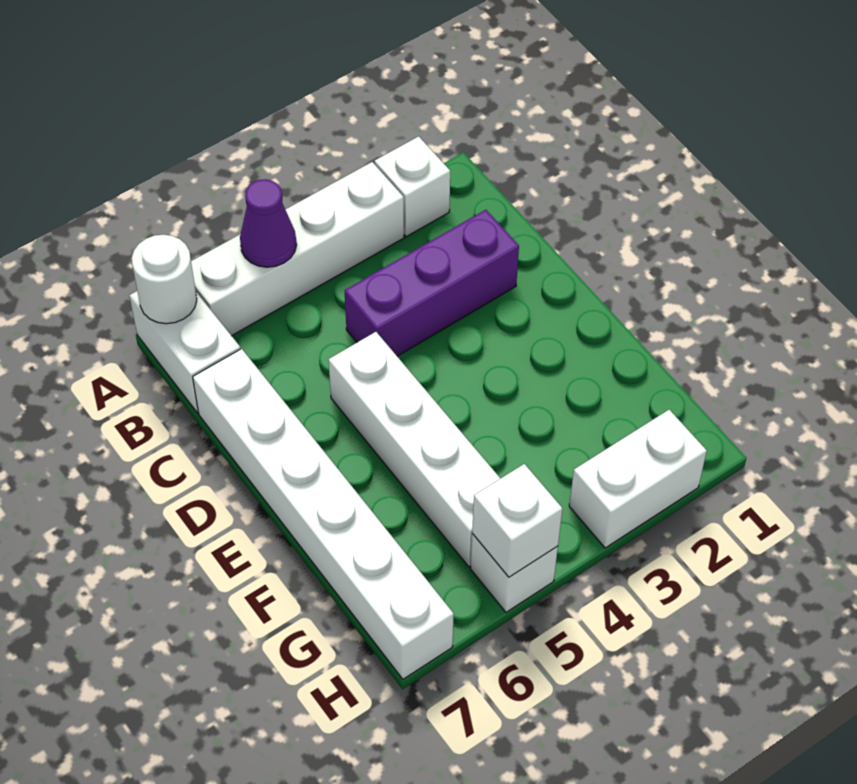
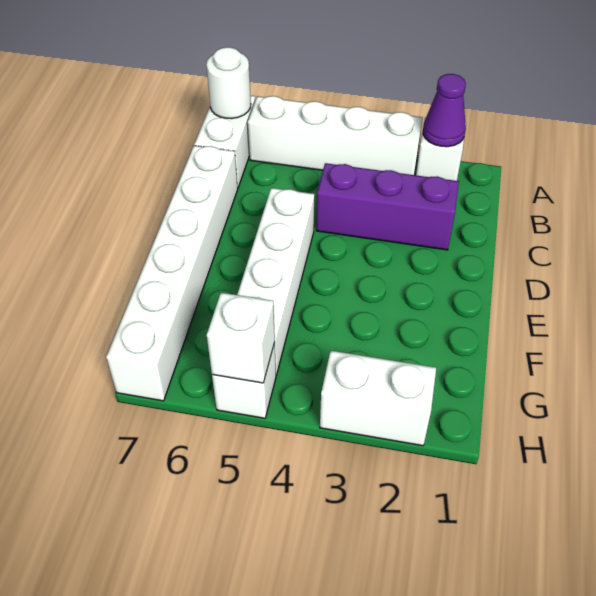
purple 1x1 cone [240,179,297,267] -> purple 1x1 cone moved to [423,74,466,147]

